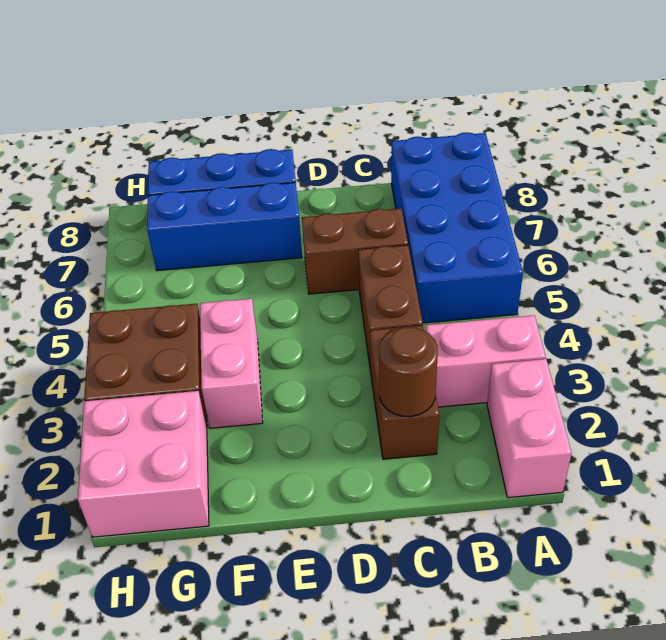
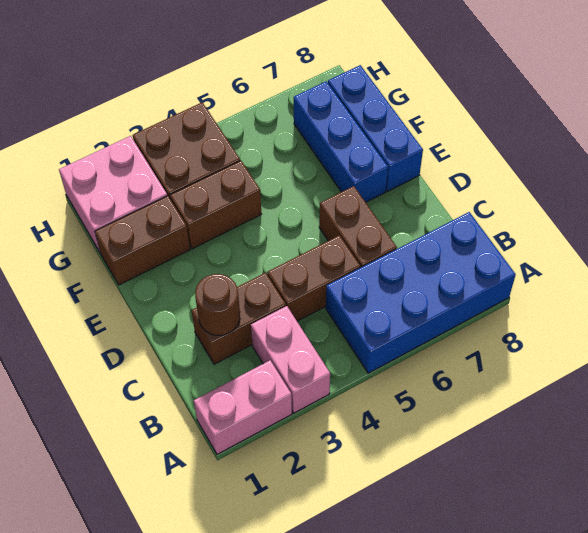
none -> brown 1x2 brick [95,196,190,285]
pink 1x2 brick [200,299,263,428] -> brown 1x2 brick [170,161,261,249]

